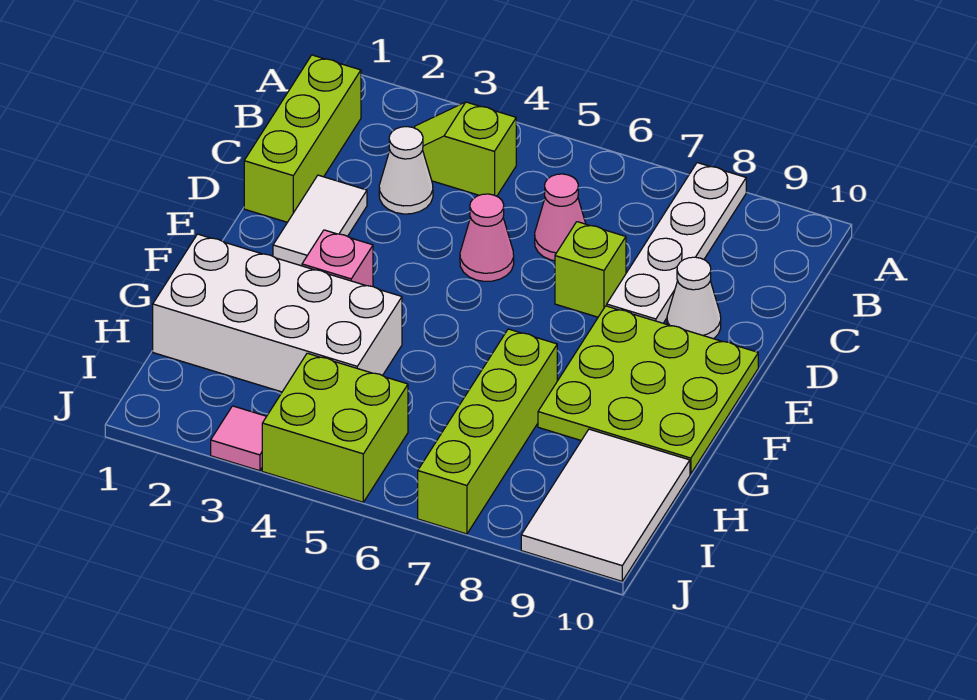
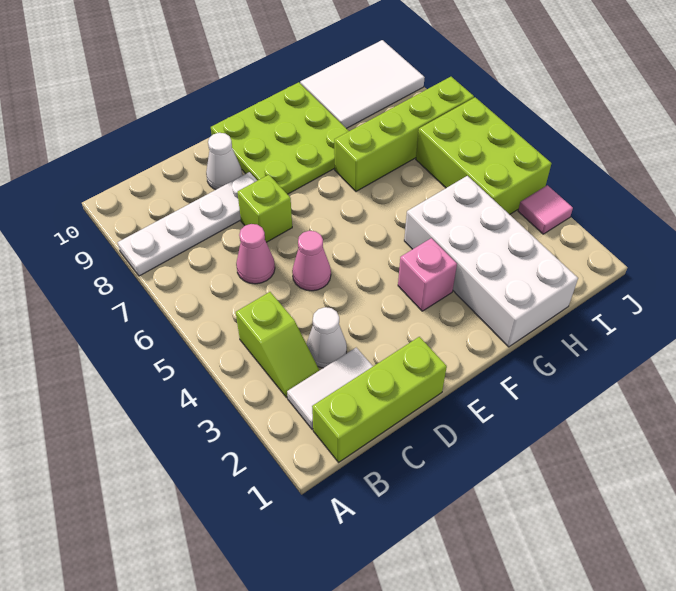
white 1x2 tile [273,175,367,266] -> white 1x2 tile moved to [287,348,373,429]
lime 2x2 brick [262,353,408,502] -> lime 2x3 brick [416,97,551,214]

